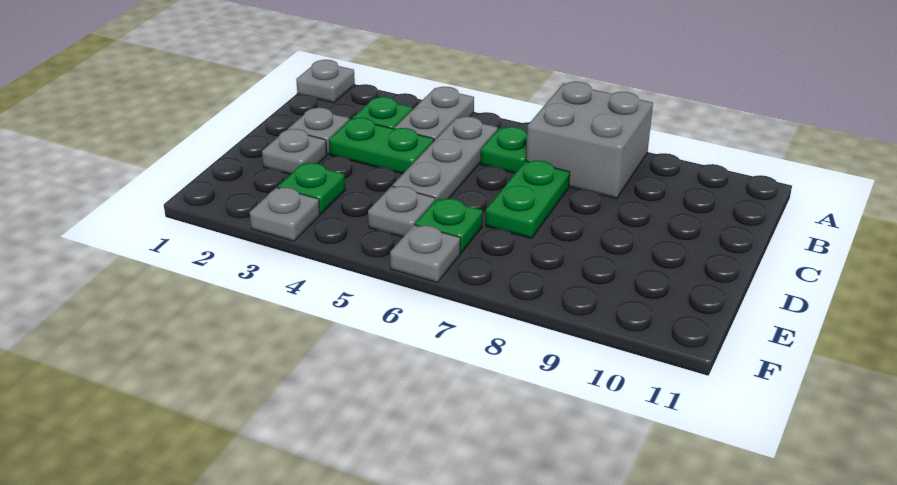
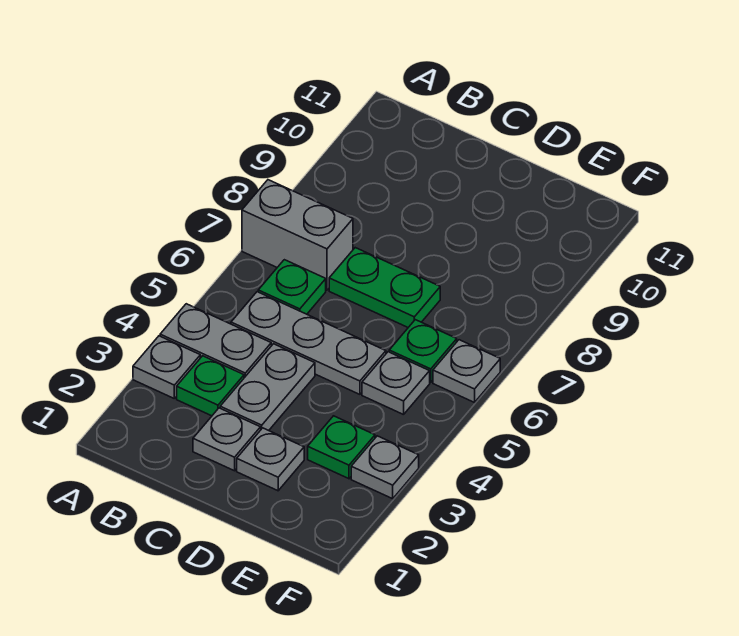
grey 1x1 plate [296,60,355,103] -> grey 1x1 plate moved to [133,336,200,398]
grey 2x2 brick [526,82,653,199] -> grey 1x2 brick [242,180,353,290]
green 1x2 plate [329,118,434,174] -> grey 1x2 plate [220,344,315,431]

